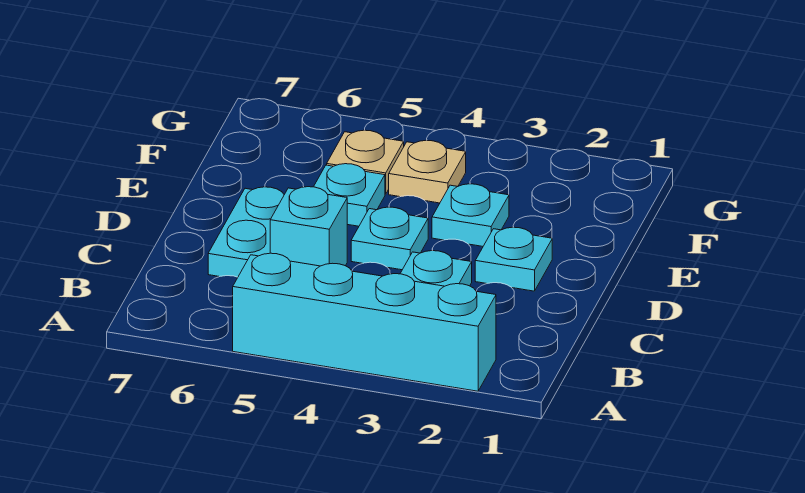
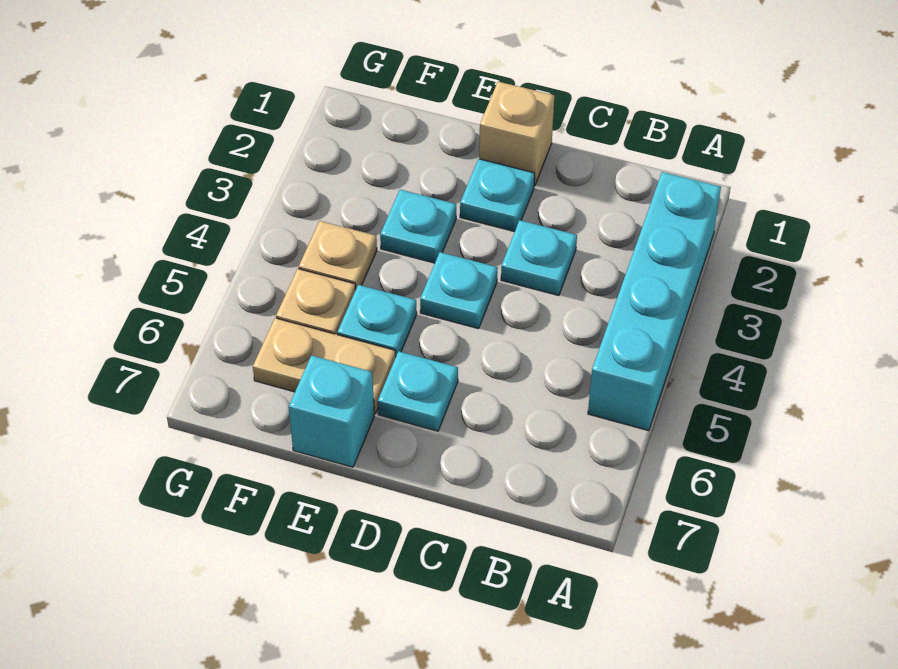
cyan 1x1 brick [270,187,347,266] -> cyan 1x1 brick moved to [289,355,374,467]
cyan 1x2 plate [208,187,284,277] -> cyan 1x1 plate [378,351,458,431]
none -> tan 1x1 brick [479,82,554,186]
none -> tan 1x2 plate [253,318,396,414]

